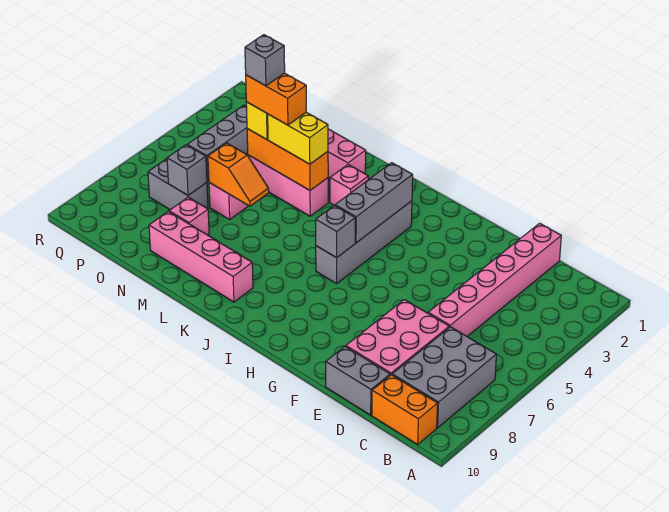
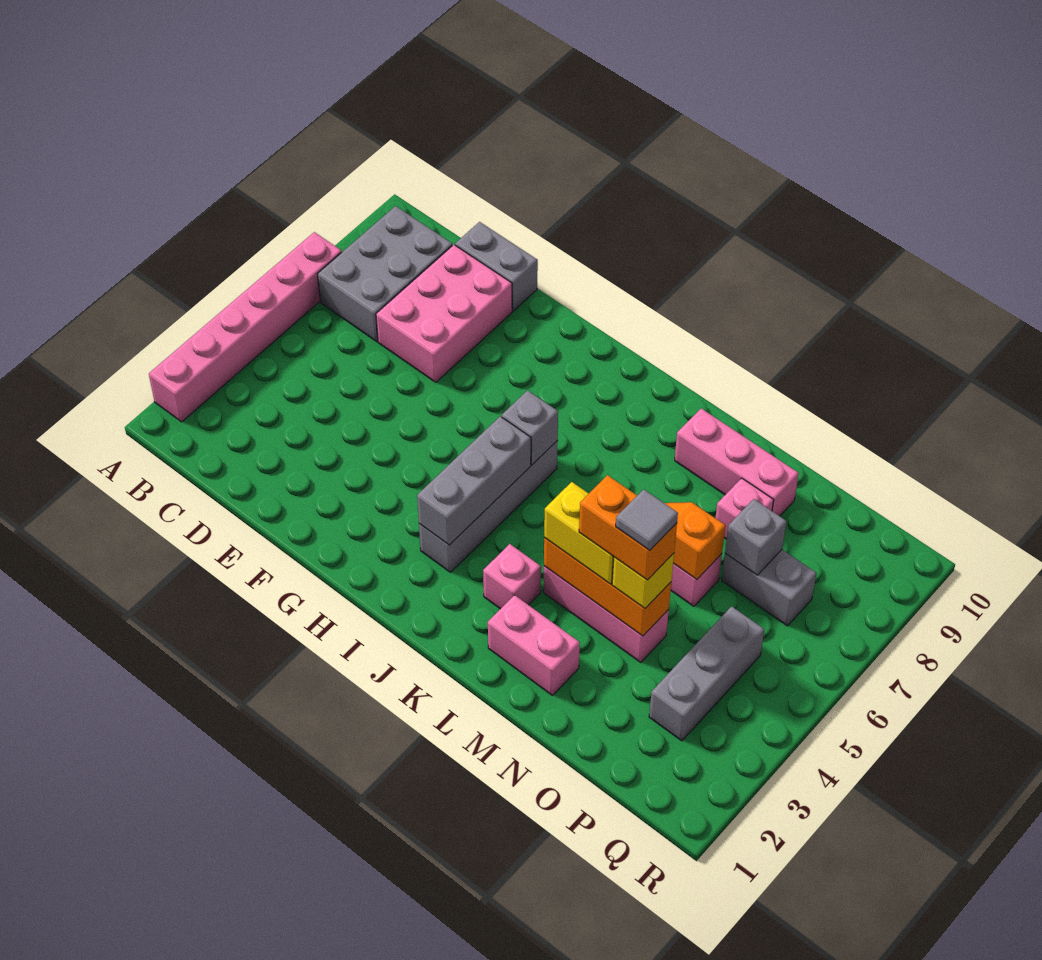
orange 1x2 brick [372,375,438,444] -> none
pink 1x6 brick [428,223,561,336] -> pink 1x6 brick moved to [149,232,342,422]
pink 1x4 brick [149,211,253,302] -> pink 1x3 brick [675,408,799,516]
grey 1x1 brick [245,35,285,86] -> grey 1x1 tile [616,489,678,550]

